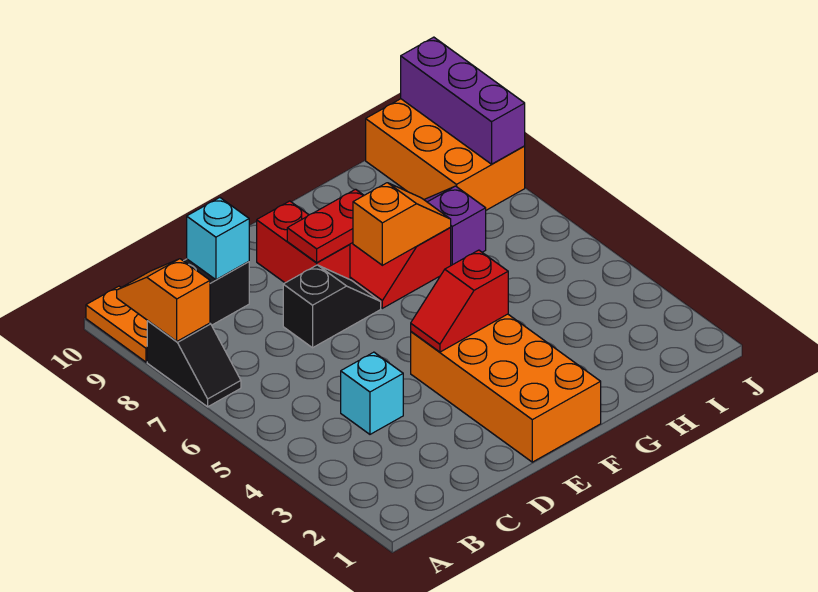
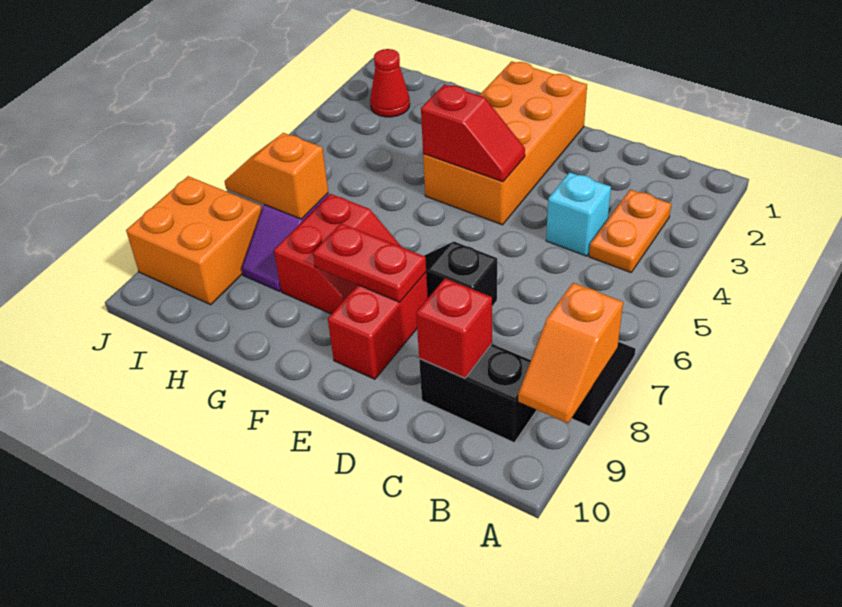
orange 1x2 plate [86,286,148,362] -> orange 1x2 plate moved to [589,190,671,272]
cyan 1x1 brick [187,198,249,280] -> red 1x1 brick [416,278,492,378]
orange 1x2 slope [353,183,451,265] -> orange 1x2 slope moved to [224,133,328,219]
none -> red 1x1 cone [370,49,410,117]
orange 2x3 brick [366,99,525,210] -> orange 2x2 brick [126,176,262,305]
purple 1x3 brick [401,37,525,164] -> none

